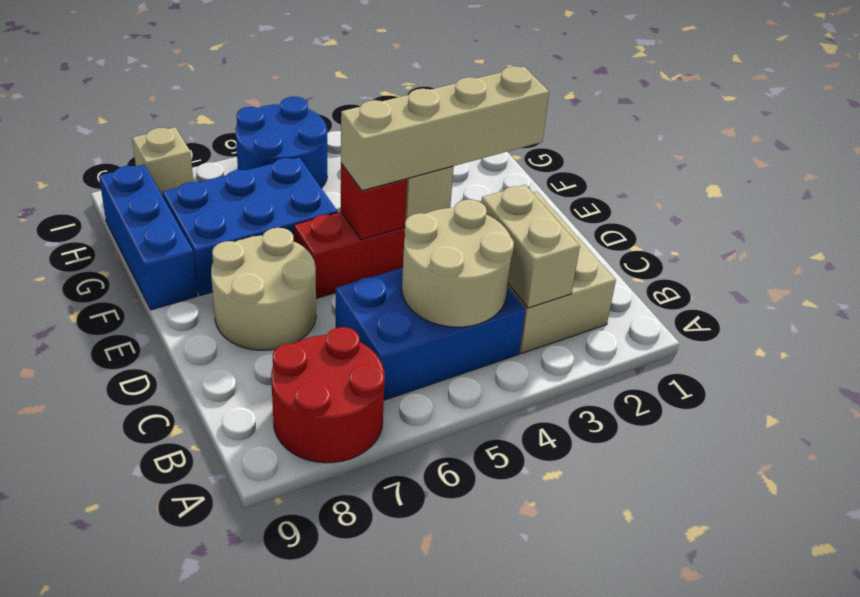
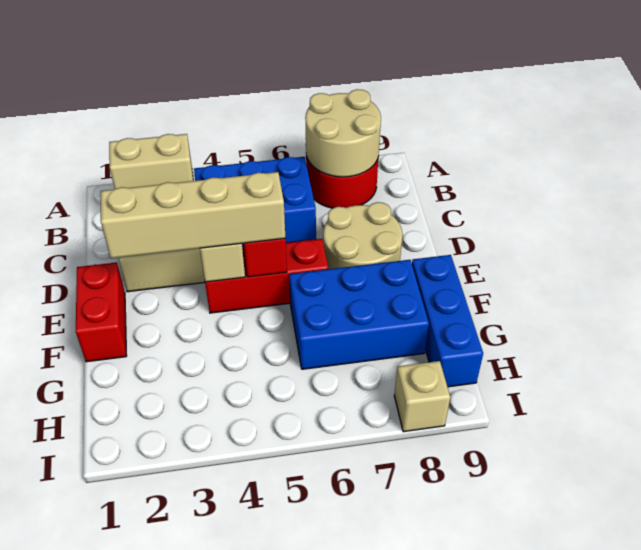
tan 1x2 brick [481,185,580,308] -> tan 1x2 brick turned to [109,134,193,189]
tan 2x2 round brick [402,200,514,327] -> tan 2x2 round brick moved to [305,89,381,177]
none -> red 1x2 brick [76,262,127,362]
blue 2x2 round brick [236,97,327,188] -> none

